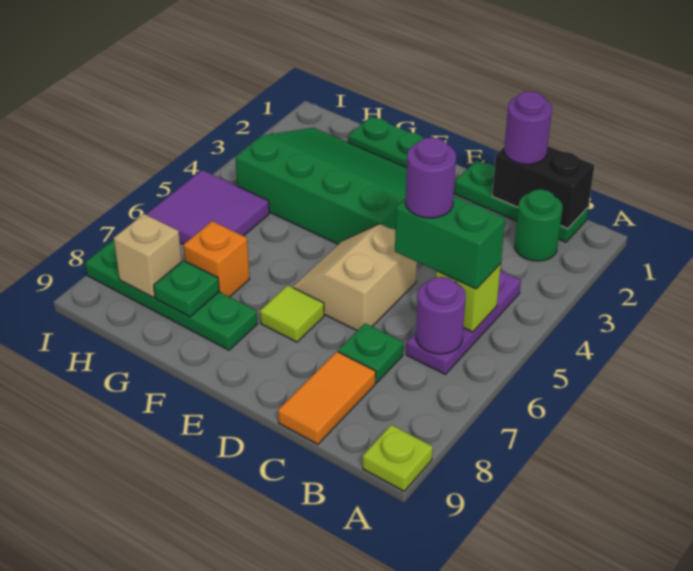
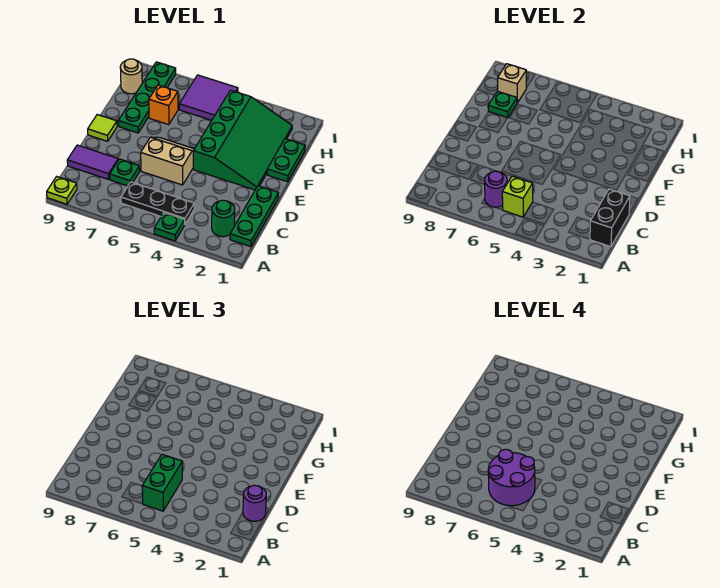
none -> green 1x1 plate [154,213,185,241]
purple 1x3 plate [406,270,521,374] -> black 1x3 plate [121,182,194,224]
purple 1x1 round brick [406,137,456,218] -> purple 2x2 round brick [488,449,535,506]
orange 1x2 tile [278,352,376,444] -> purple 1x2 tile [67,145,118,180]
lime 1x1 tile [260,285,324,342] -> lime 1x1 tile moved to [88,115,117,141]
none -> tan 1x1 round brick [120,59,142,94]

